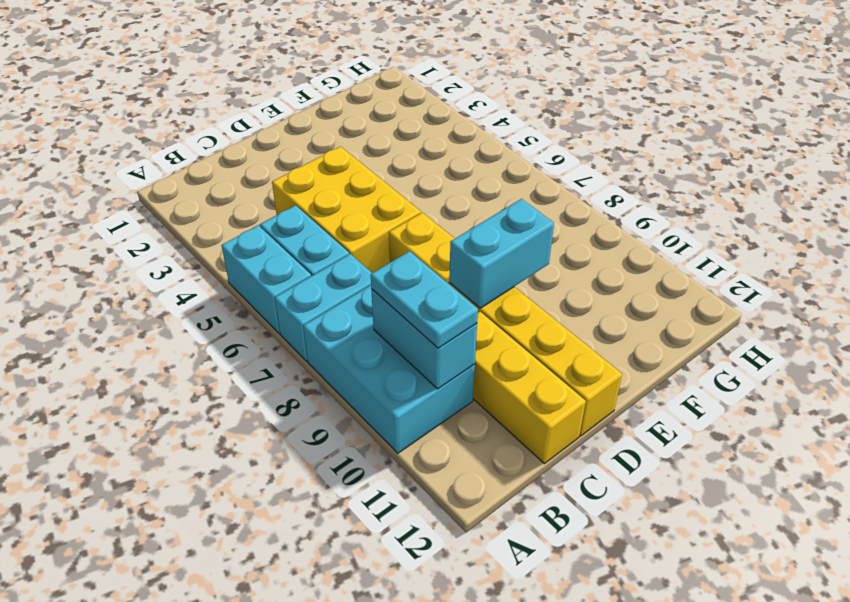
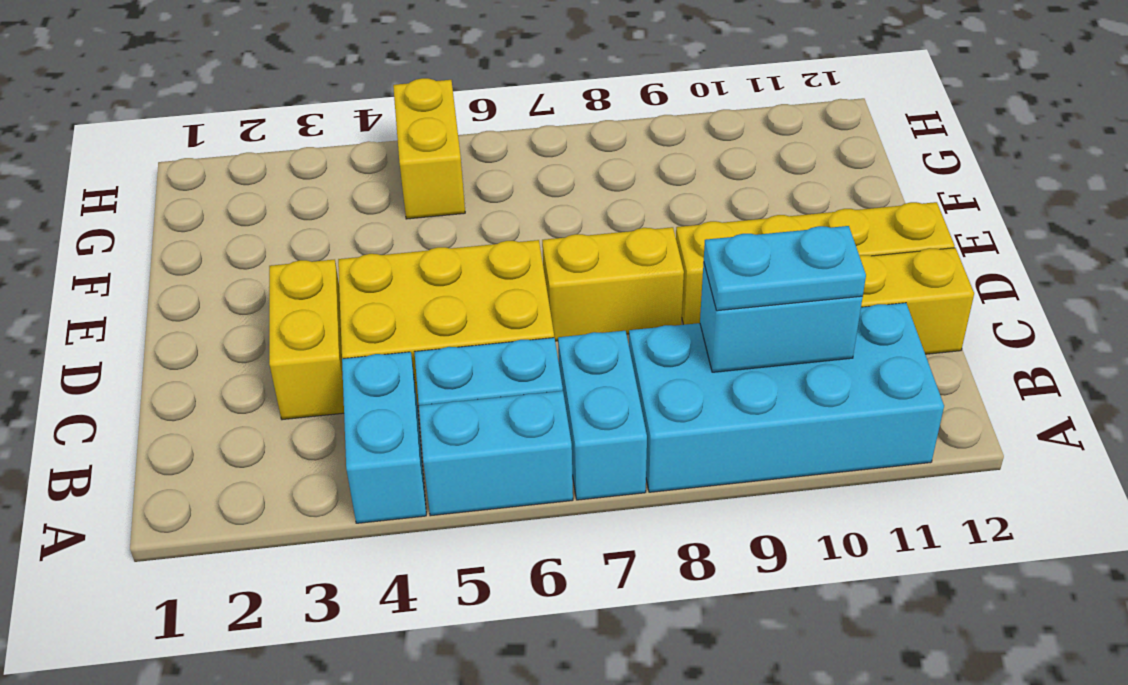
cyan 2x3 brick [303,285,475,453] -> cyan 2x4 brick [629,303,944,492]
none -> yellow 1x2 brick [269,259,344,420]
cyan 1x2 brick [449,199,554,308] -> cyan 1x2 brick moved to [342,352,426,523]
none -> yellow 1x2 brick [393,78,465,219]

